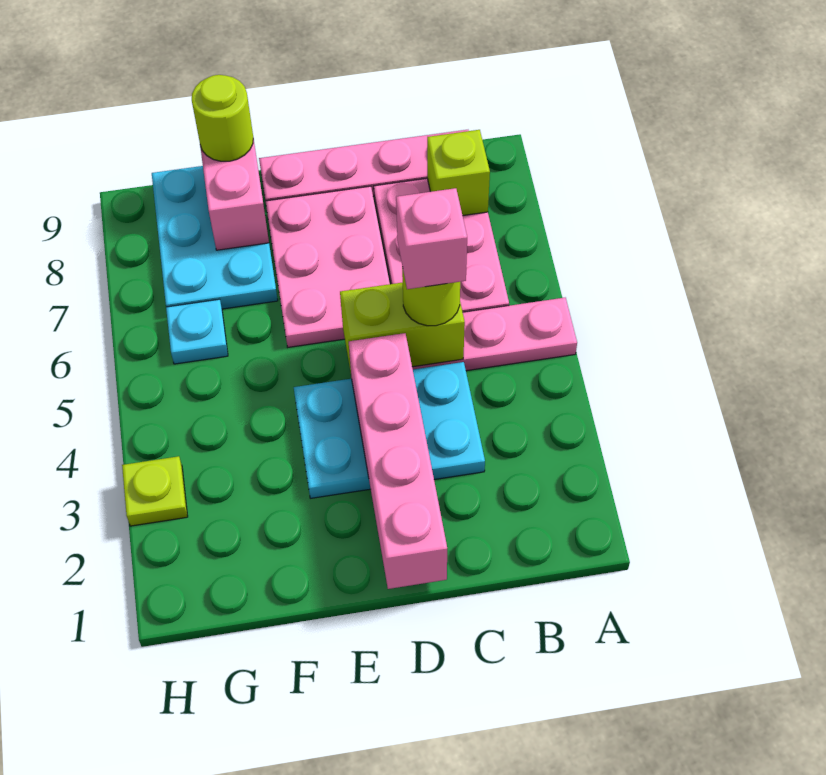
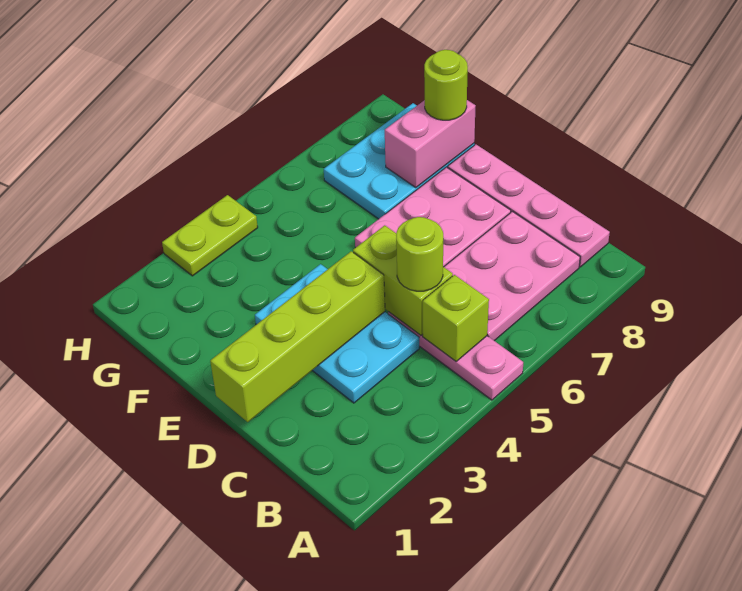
lime 1x1 brick [427,130,490,216] -> lime 1x1 brick moved to [423,275,489,361]
pink 1x1 brick [396,188,467,289] -> none
pink 1x4 brick [349,333,447,589] -> lime 1x4 brick [210,251,385,422]
cyan 1x1 plate [166,299,228,364] -> none
lime 1x1 plate [122,456,188,526] -> lime 1x2 plate [162,195,258,276]

